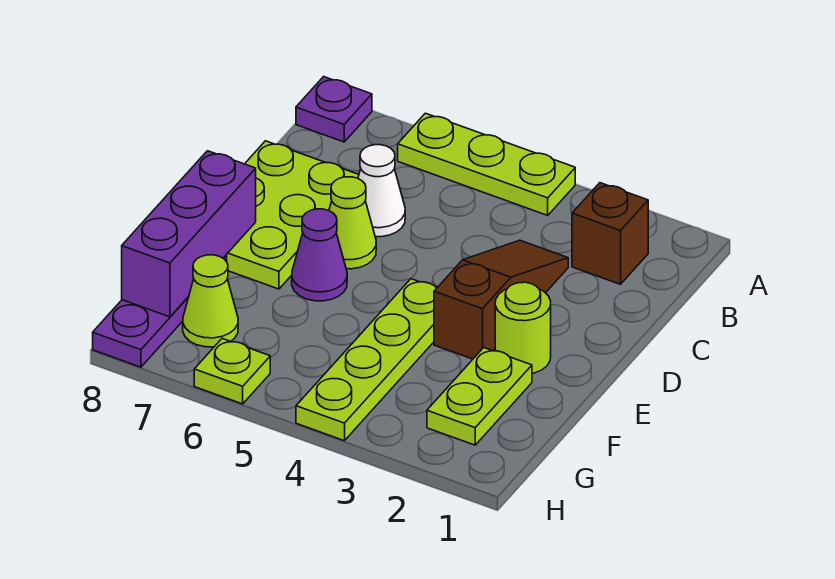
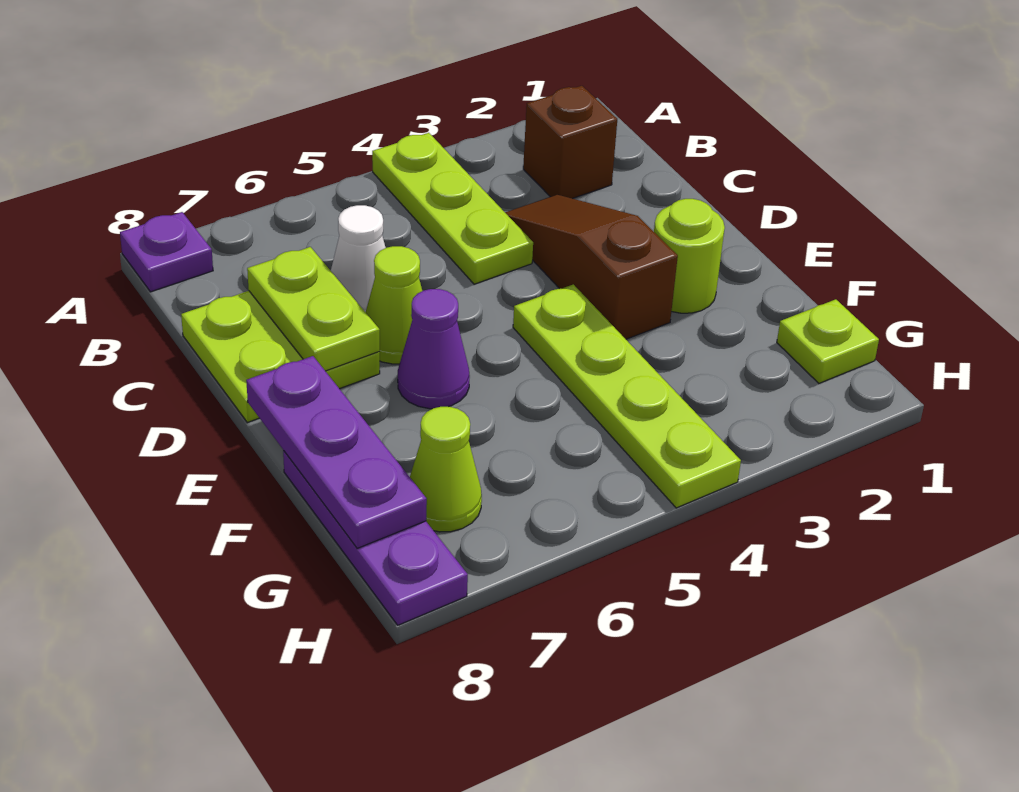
lime 1x3 plate [398,113,575,215] -> lime 1x3 plate turned to [372,133,533,284]
lime 2x3 plate [227,141,359,289] -> lime 2x2 plate [181,291,380,422]
purple 1x3 brick [122,151,256,317] -> purple 1x3 plate [246,356,427,548]
lime 1x2 plate [427,348,532,445] -> lime 1x2 plate moved to [247,247,380,371]
lime 1x1 plate [194,339,270,404] -> lime 1x1 plate moved to [777,299,879,383]

